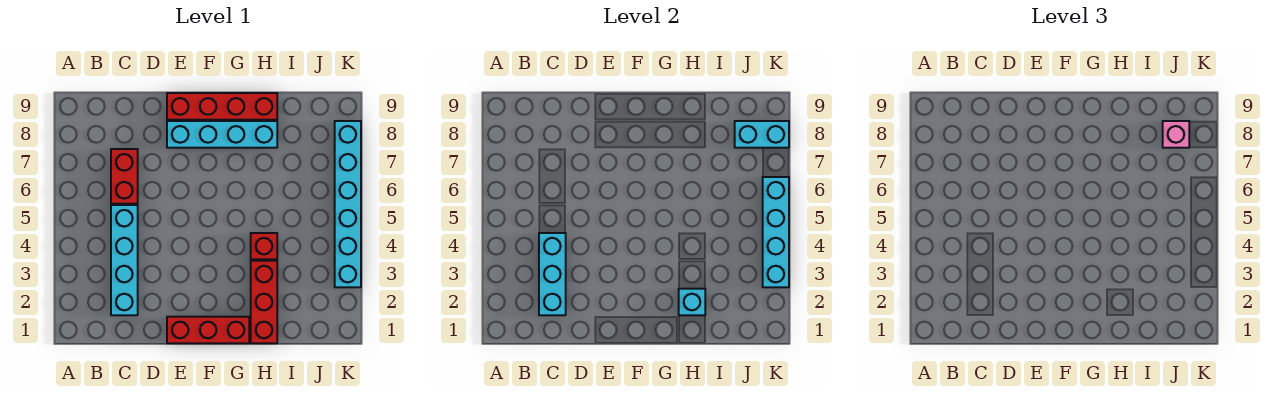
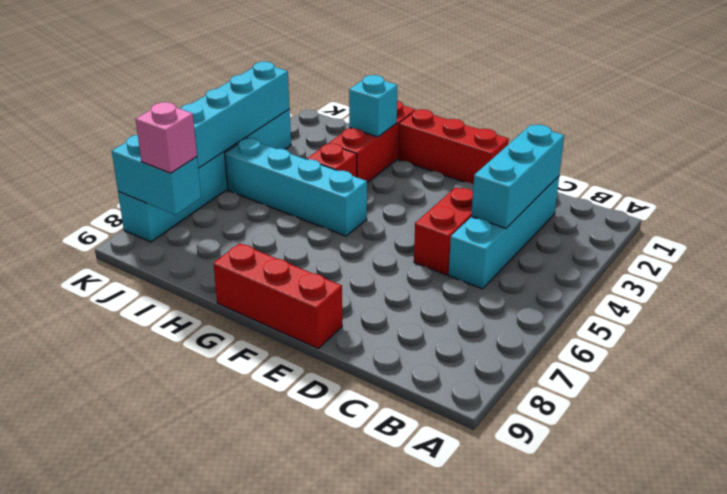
red 1x2 brick [111,149,138,204] -> red 1x2 brick moved to [414,188,473,275]
cyan 1x4 brick [167,121,277,148] -> cyan 1x4 brick moved to [225,138,367,236]
red 1x4 brick [167,93,277,120] -> red 1x3 brick [213,243,342,348]

